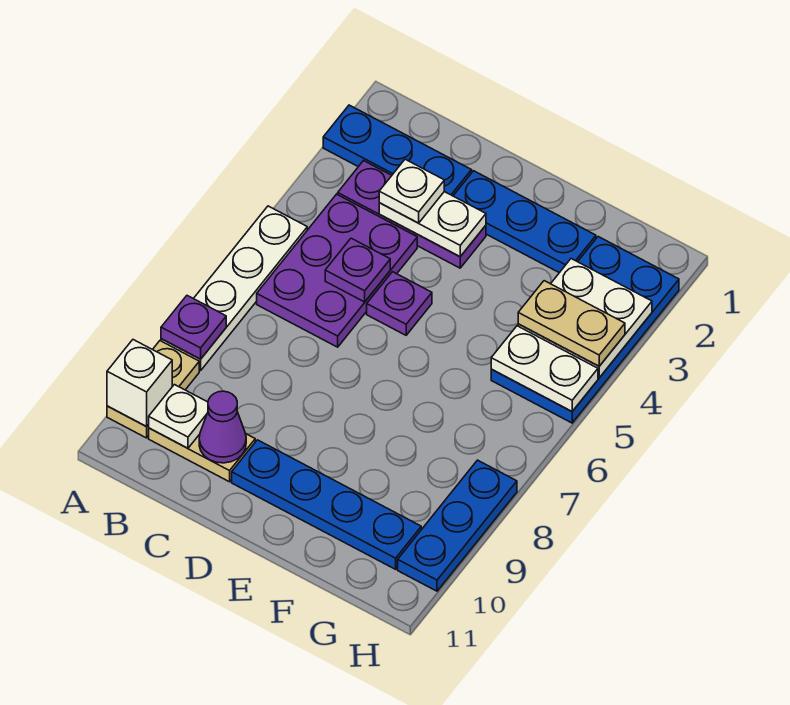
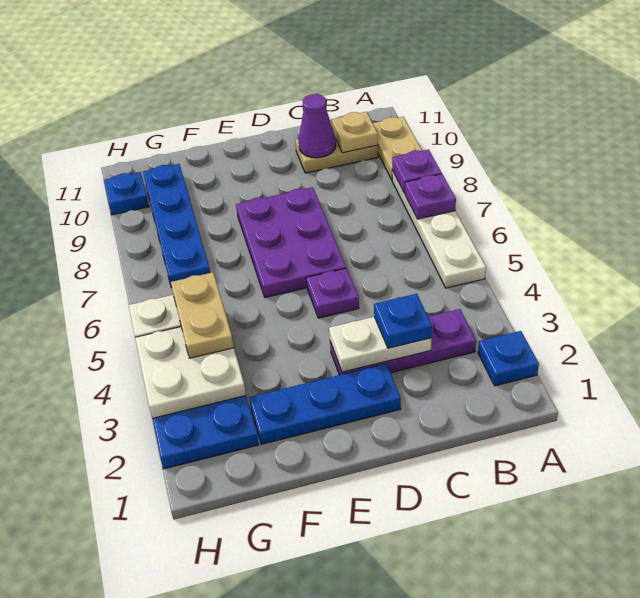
blue 1x3 plate [323,105,472,196] -> blue 1x1 plate [478,331,539,386]
white 1x1 brick [107,340,172,427] -> none
purple 2x3 plate [257,194,417,347] -> purple 2x3 plate moved to [236,187,346,297]
white 1x1 plate [148,385,208,448] -> tan 1x1 plate [331,112,378,153]
white 1x1 plate [379,159,444,223] -> blue 1x1 plate [374,294,432,348]
purple 1x1 plate [325,238,390,302] -> purple 1x1 plate moved to [405,174,456,219]
blue 1x4 plate [232,440,421,569] -> blue 1x4 plate turned to [143,164,210,287]
tan 1x2 plate [518,281,625,366] -> tan 1x2 plate turned to [171,272,234,358]
blue 1x3 plate [398,460,517,591] -> blue 1x1 plate [104,172,149,215]

